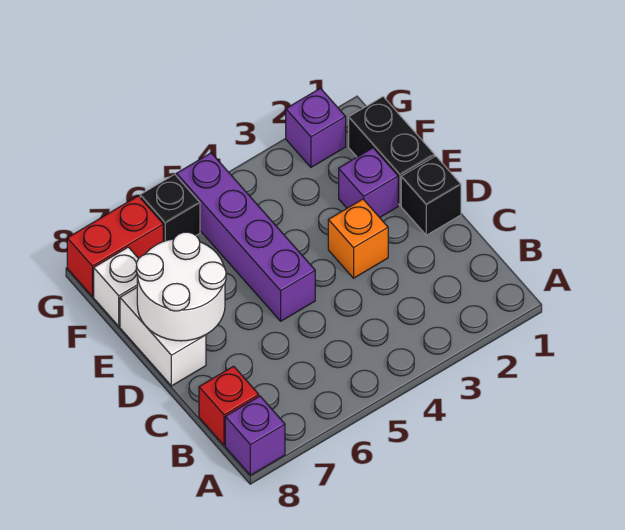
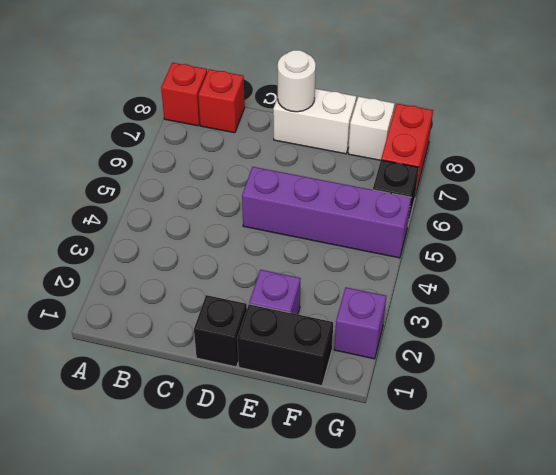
purple 1x1 brick [225,396,285,475] -> red 1x1 brick [161,63,207,126]
orange 1x1 brick [328,199,388,278] -> none
white 2x2 round brick [136,232,226,341] -> white 1x1 round brick [278,50,316,112]

